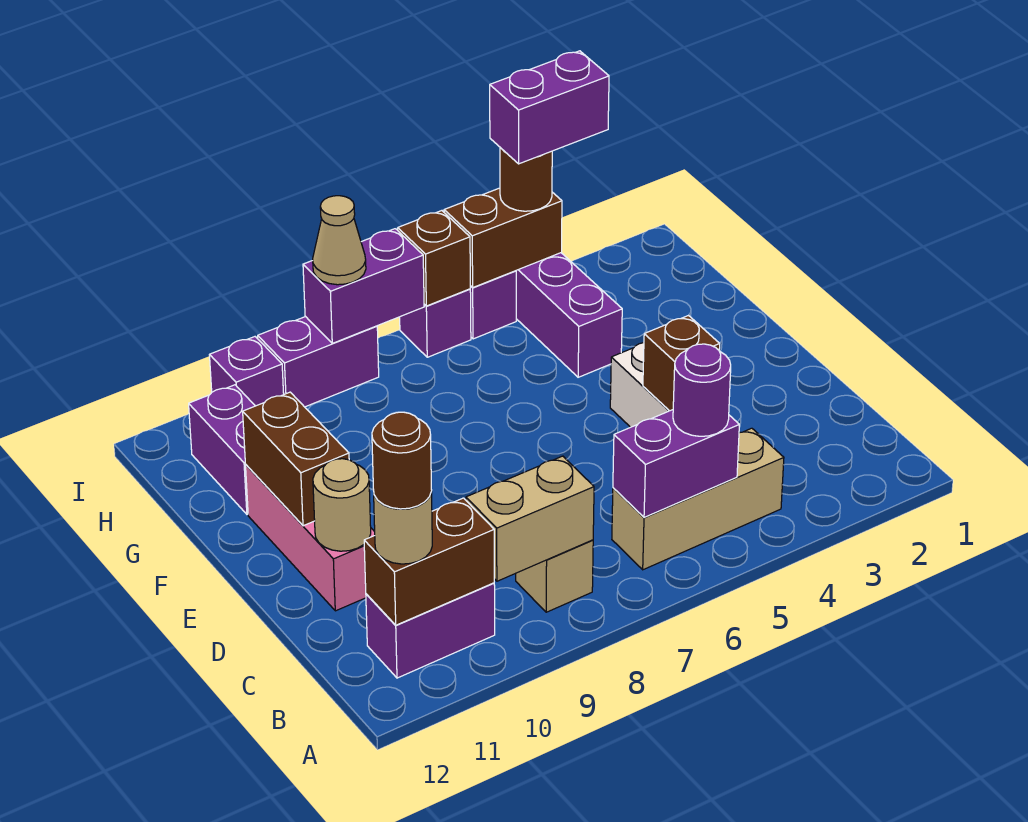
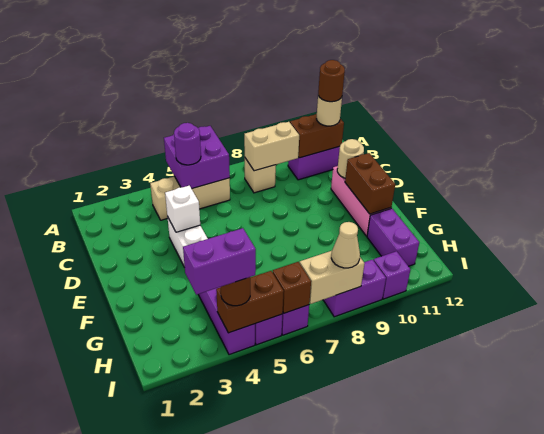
purple 1x2 brick [613,410,739,517] -> purple 2x2 brick [164,126,230,189]
brown 1x1 brick [643,315,720,411] -> white 1x1 brick [165,186,200,232]
purple 1x2 brick [303,229,424,343] -> tan 1x2 brick [300,251,364,304]

